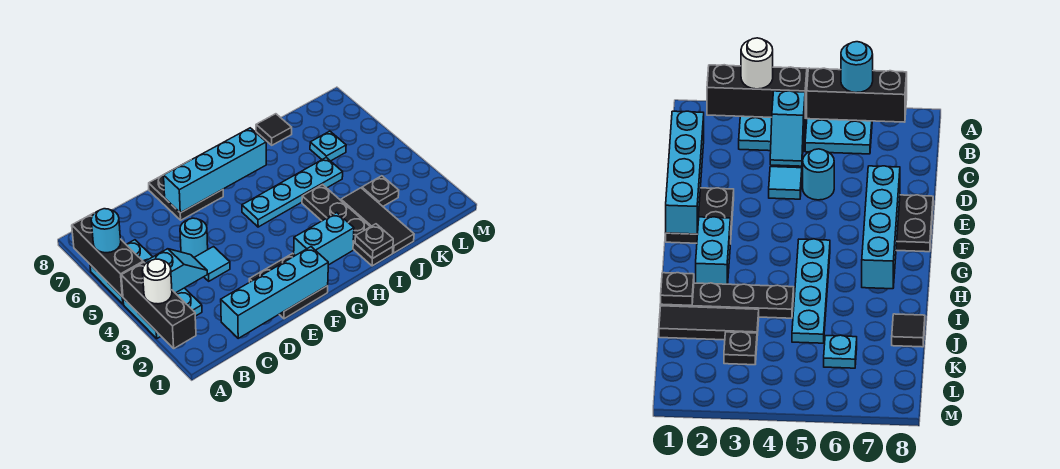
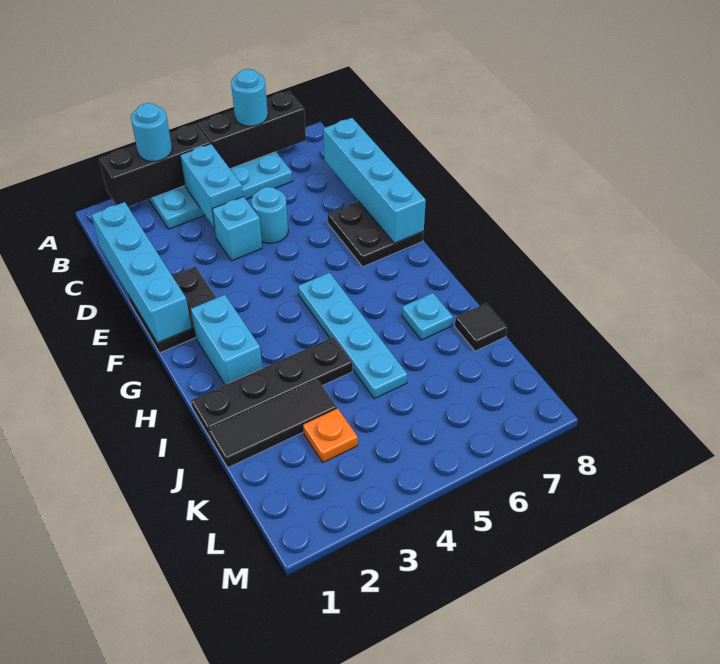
white 1x1 round brick [143,259,172,304] -> cyan 1x1 round brick [131,103,172,161]
cyan 1x2 slope [145,249,207,293] -> cyan 1x2 brick [180,144,243,228]
cyan 1x1 tile [194,247,230,281] -> cyan 1x1 brick [212,197,262,261]
cyan 1x4 brick [164,128,266,213] -> cyan 1x4 brick moved to [323,118,426,243]
black 1x1 plate [355,224,393,259] -> none
black 1x1 plate [362,176,399,206] -> orange 1x1 plate [303,408,358,462]
cyan 1x1 plate [310,131,346,161] -> cyan 1x1 plate moved to [402,293,453,340]

